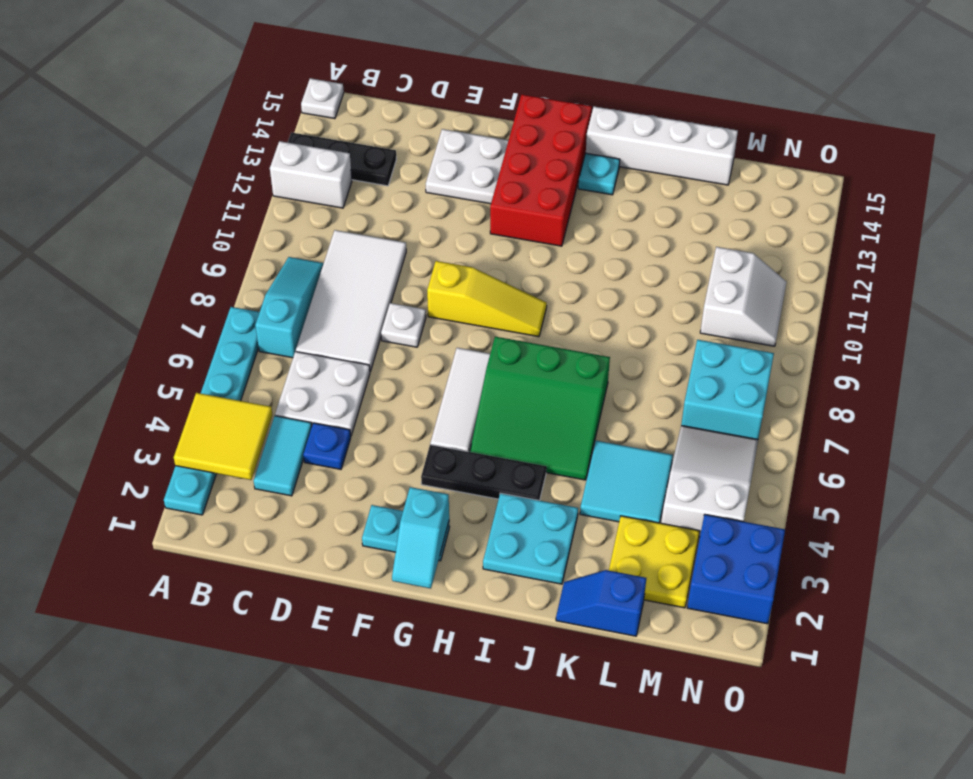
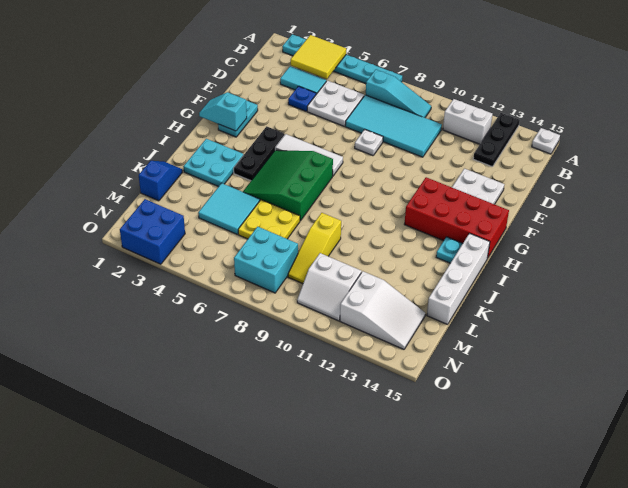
white 1x2 brick [270,141,352,208] -> white 1x2 brick turned to [443,99,493,144]
white 2x4 tile [296,230,406,372] -> cyan 2x4 tile [345,95,442,157]
yellow 1x3 slope [427,261,547,337] -> yellow 1x3 slope moved to [288,213,341,284]
yellow 2x2 plate [609,516,700,608] -> yellow 2x2 plate moved to [238,200,300,239]
white 2x3 slope [661,426,758,537] -> white 2x3 slope moved to [340,271,425,349]

